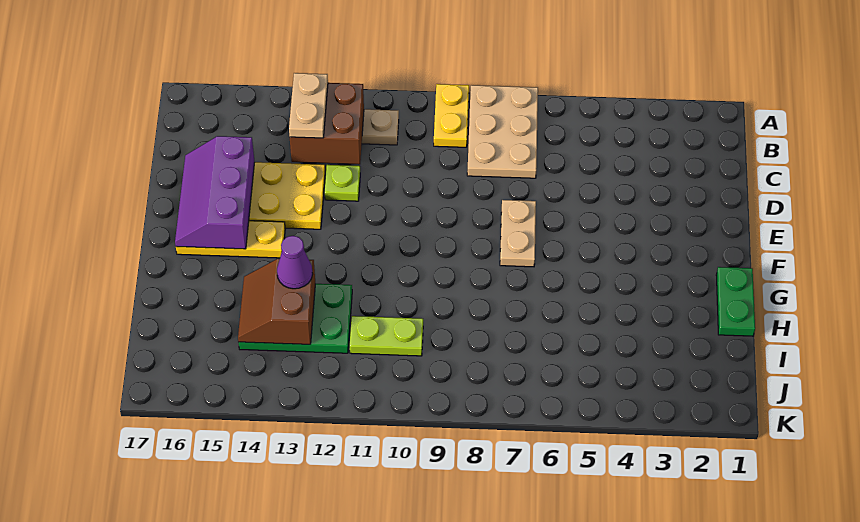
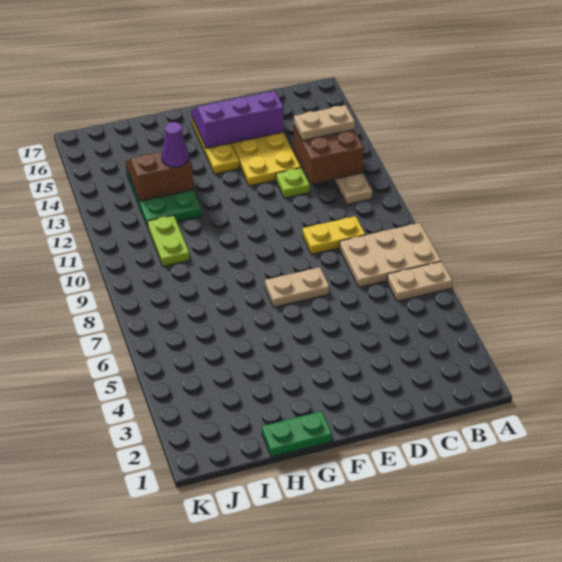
none -> tan 1x2 plate [387,261,452,301]
yellow 1x2 plate [434,84,469,147] -> yellow 1x2 plate moved to [303,216,365,254]

